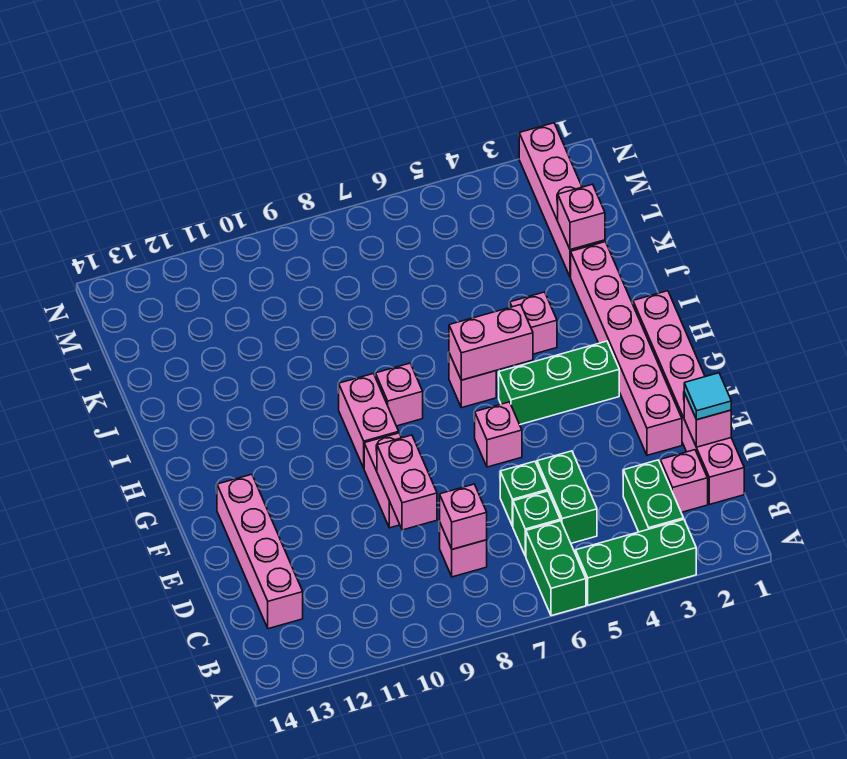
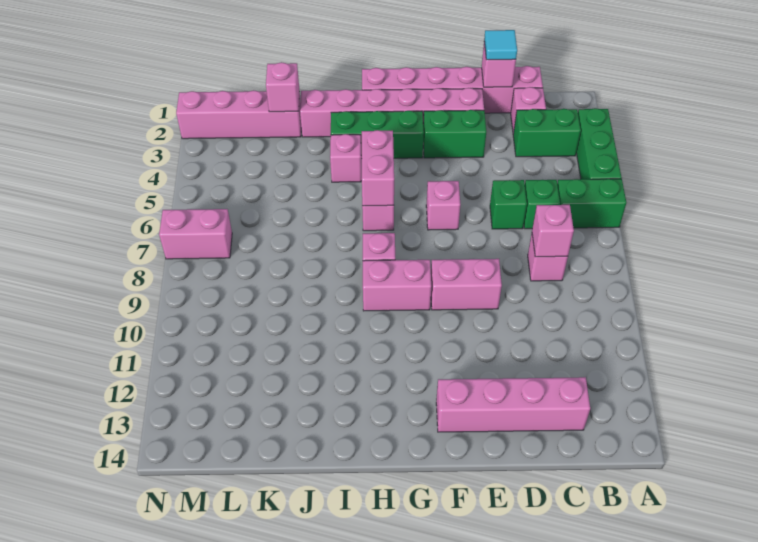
green 1x2 brick [537,451,597,543] -> green 1x2 brick moved to [423,110,486,158]
pink 1x2 brick [377,435,437,530] -> pink 1x2 brick moved to [159,209,232,259]
green 1x3 brick [499,341,619,425] -> green 1x3 brick turned to [331,111,424,158]

